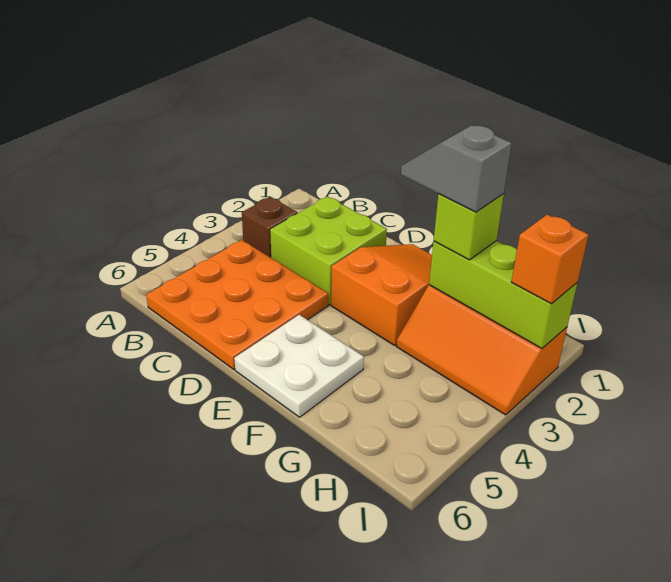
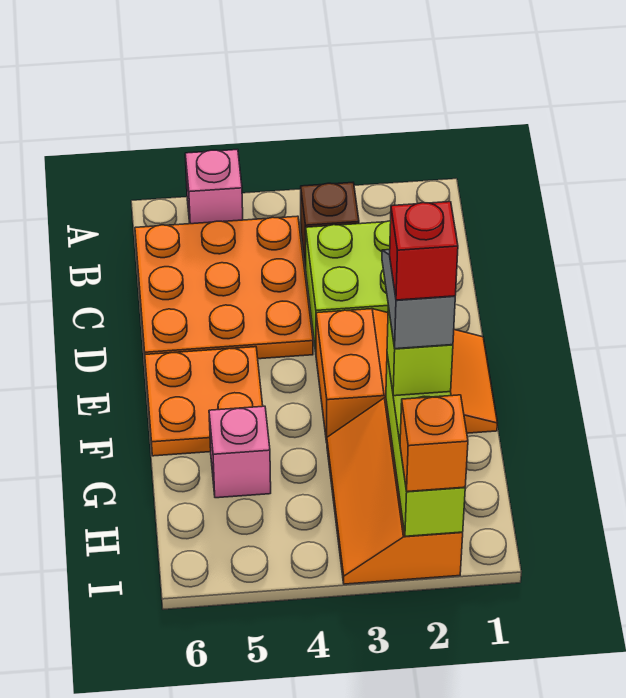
none -> pink 1x1 brick [185,150,243,224]
white 2x2 plate [234,315,364,417] -> orange 2x2 plate [145,347,263,456]
none -> red 1x1 brick [390,202,458,300]
none -> pink 1x1 brick [209,406,271,498]

